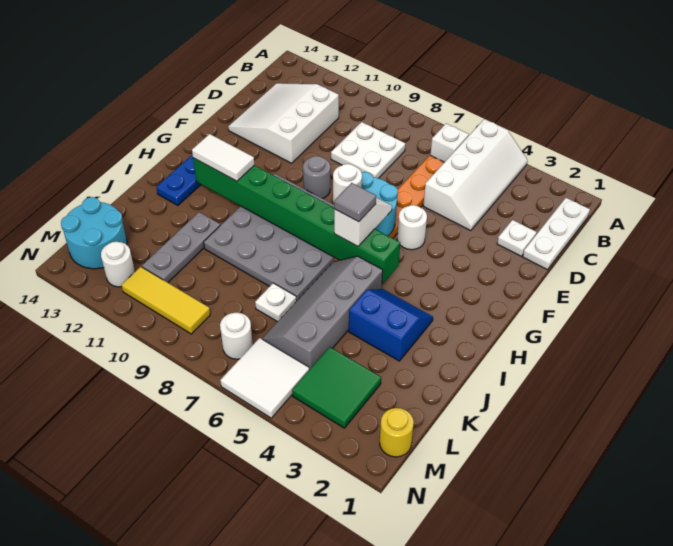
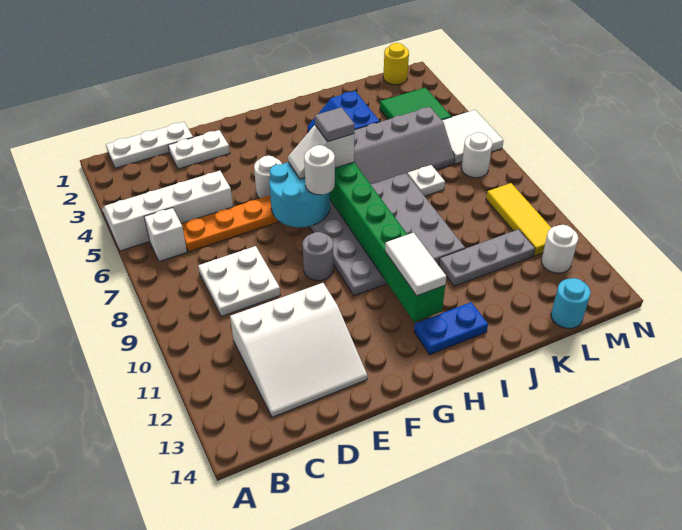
white 1x1 plate [497,220,537,256] -> white 1x2 plate [168,130,230,169]
cyan 2x2 round brick [61,197,127,269] -> cyan 1x1 round brick [551,278,591,328]

